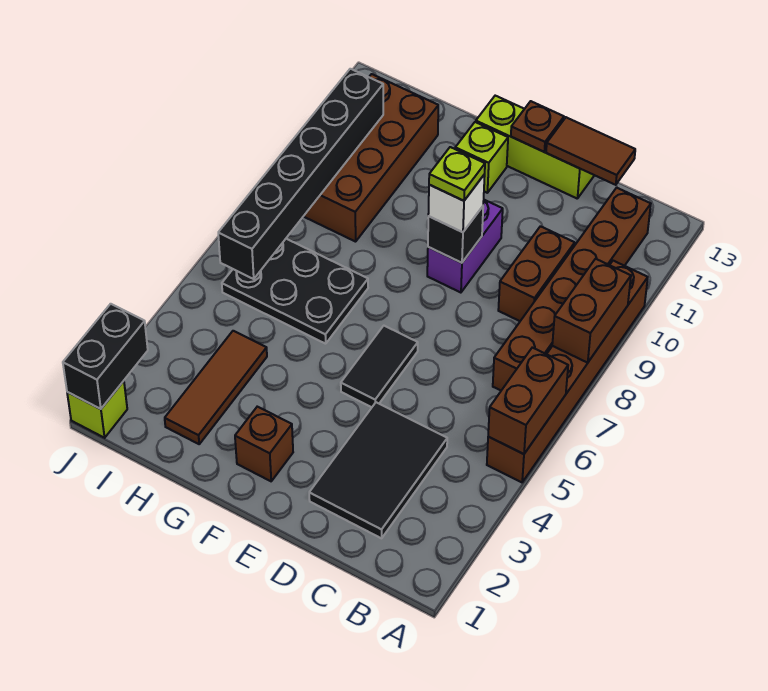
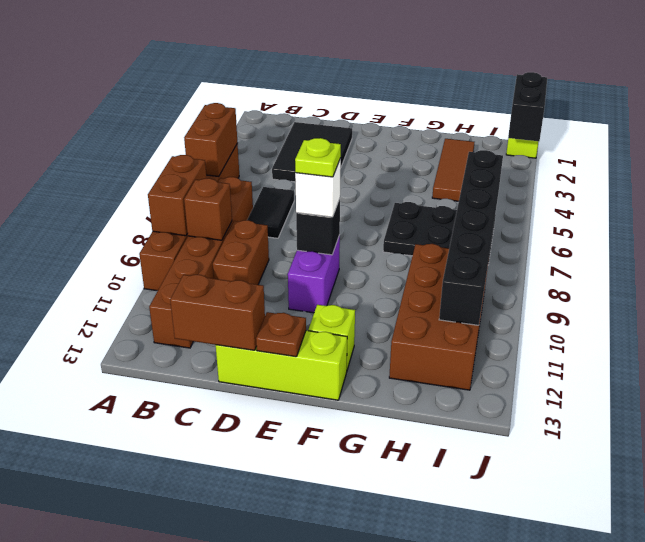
brown 1x2 tile [546,117,635,185] -> brown 1x2 brick [170,275,265,350]
black 1x2 tile [341,326,418,407] -> black 1x2 tile moved to [247,187,294,238]
brown 1x1 brick [235,407,293,481] -> brown 1x1 brick moved to [184,178,232,240]

